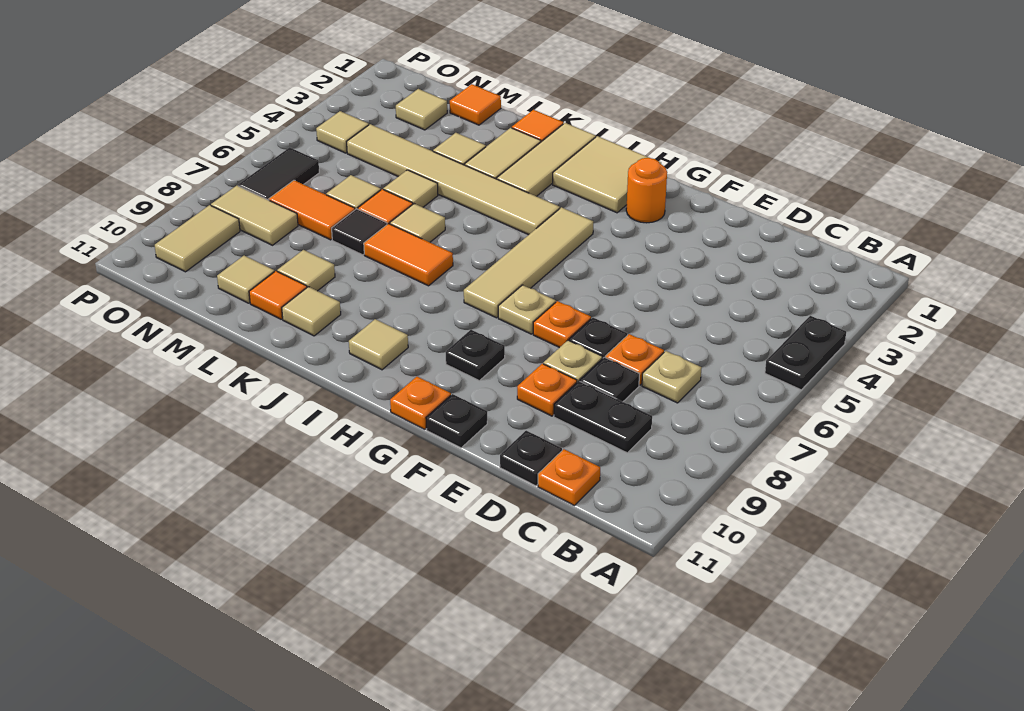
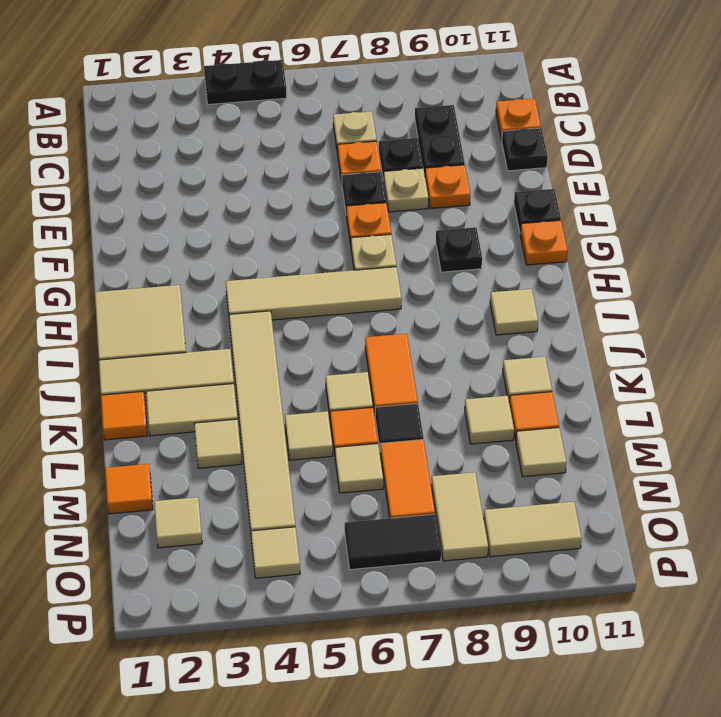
orange 1x1 round brick [626,158,667,223] -> none

